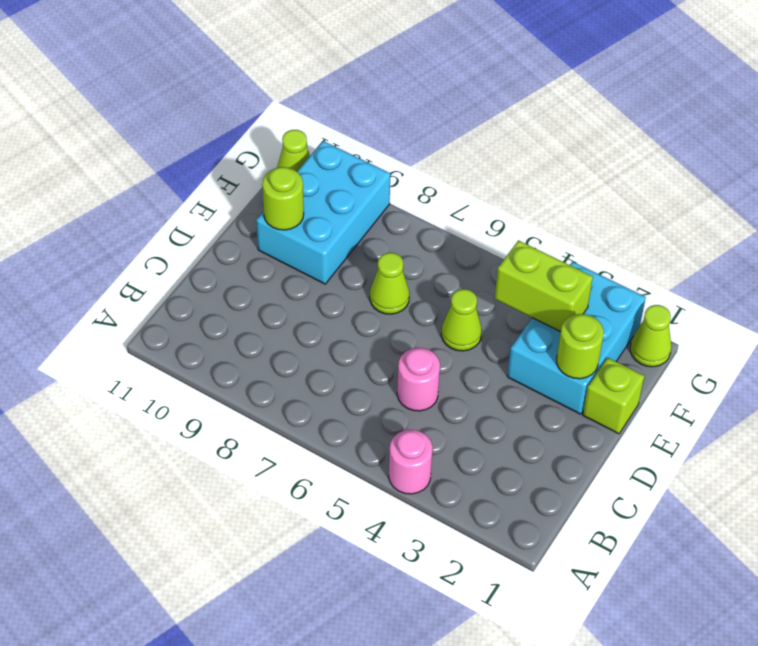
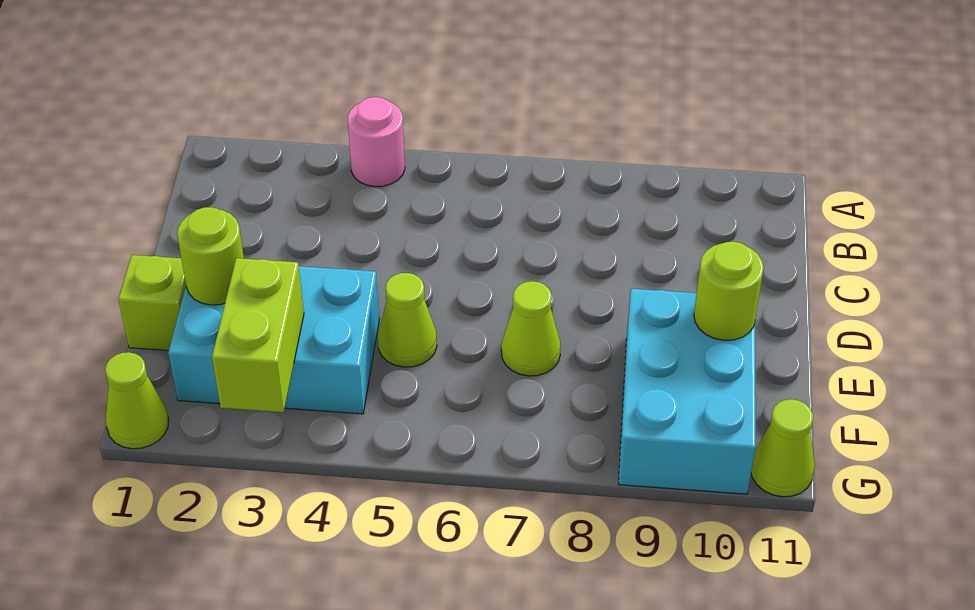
pink 1x1 round brick [397,348,440,411] -> none
cyan 2x3 brick [507,262,646,414] -> cyan 2x3 brick turned to [168,266,379,414]
lime 1x2 brick [495,240,593,332] -> lime 1x2 brick turned to [212,258,304,412]

